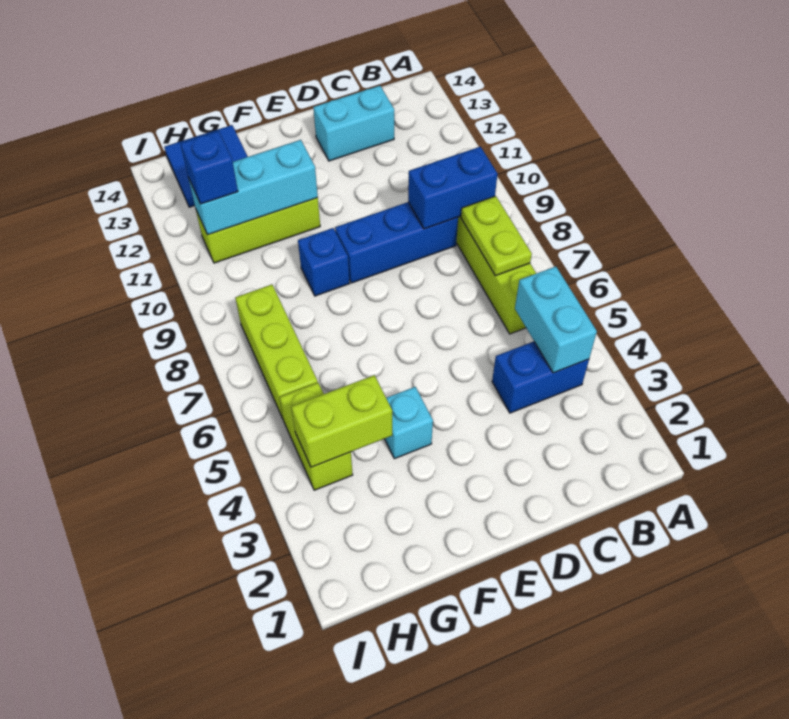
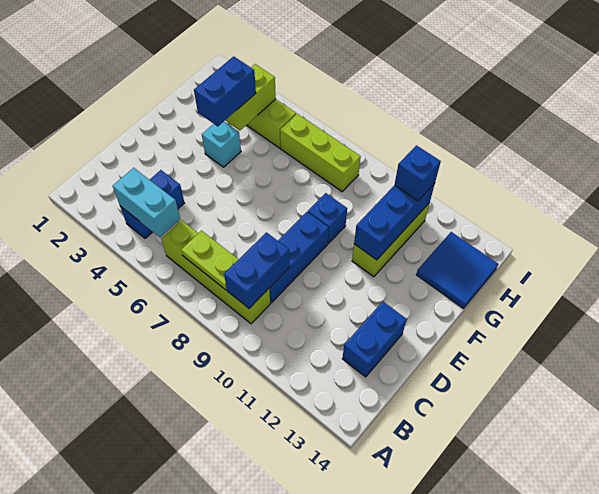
cyan 1x2 brick [313,86,394,161] -> blue 1x2 brick [342,302,407,377]
none -> blue 1x2 brick [194,56,256,126]
cyan 1x3 brick [189,140,318,235] -> blue 1x3 brick [354,183,435,260]

